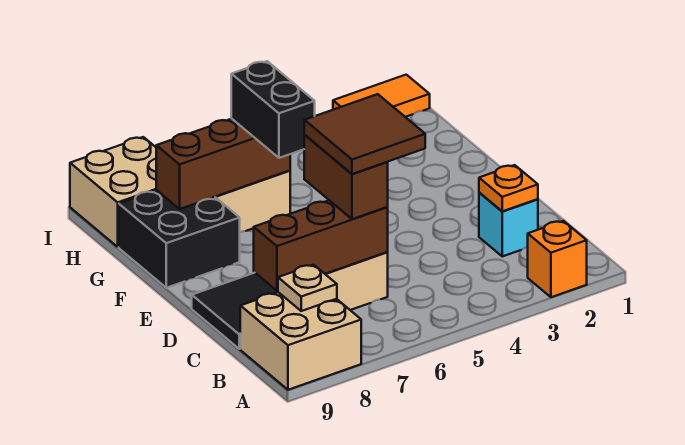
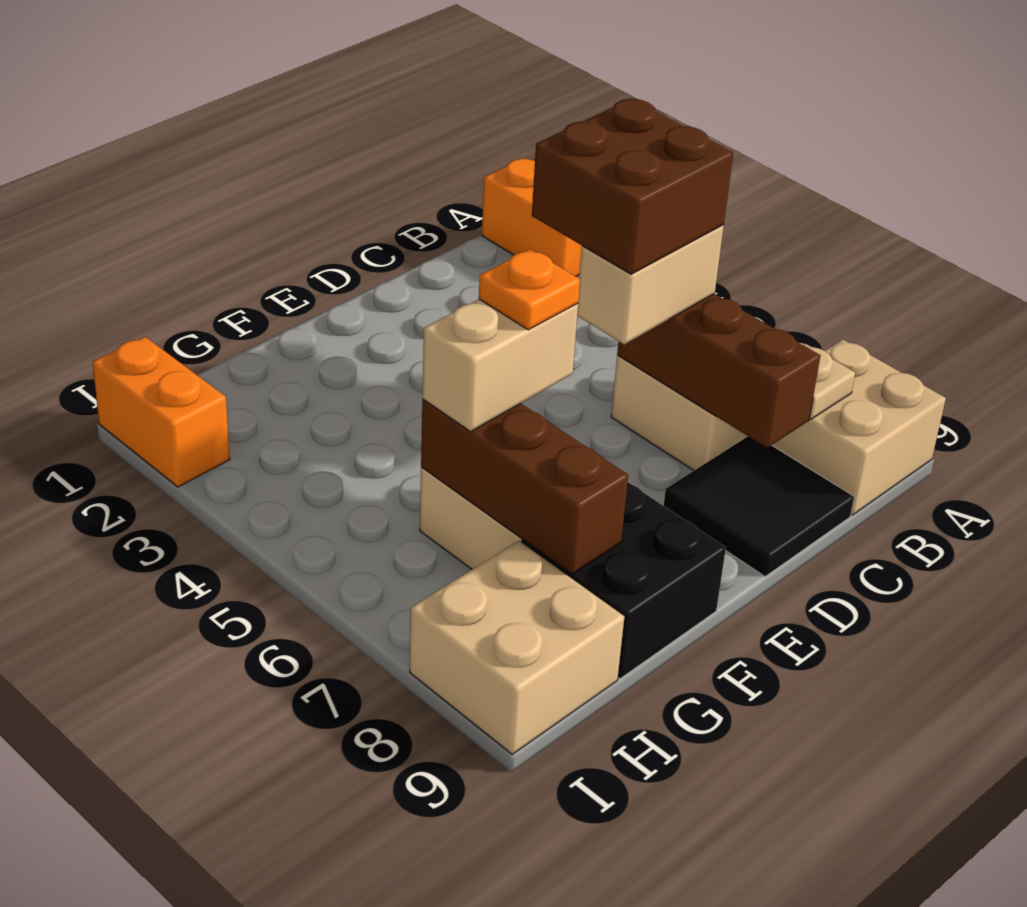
orange 1x1 brick [528,221,587,297] -> orange 1x2 brick [482,159,582,276]
cyan 1x1 brick [479,193,538,256] -> none
orange 1x1 plate [479,165,538,211] -> orange 1x1 plate moved to [479,249,580,330]
brown 2x2 tile [304,94,425,174] -> brown 2x2 brick [532,99,733,274]
brown 1x2 brick [304,135,388,219] -> tan 1x2 brick [577,225,724,344]
black 1x2 brick [231,61,315,158] -> tan 1x2 brick [422,299,578,432]
orange 1x2 tile [333,75,430,117] -> orange 1x2 brick [92,337,230,487]

